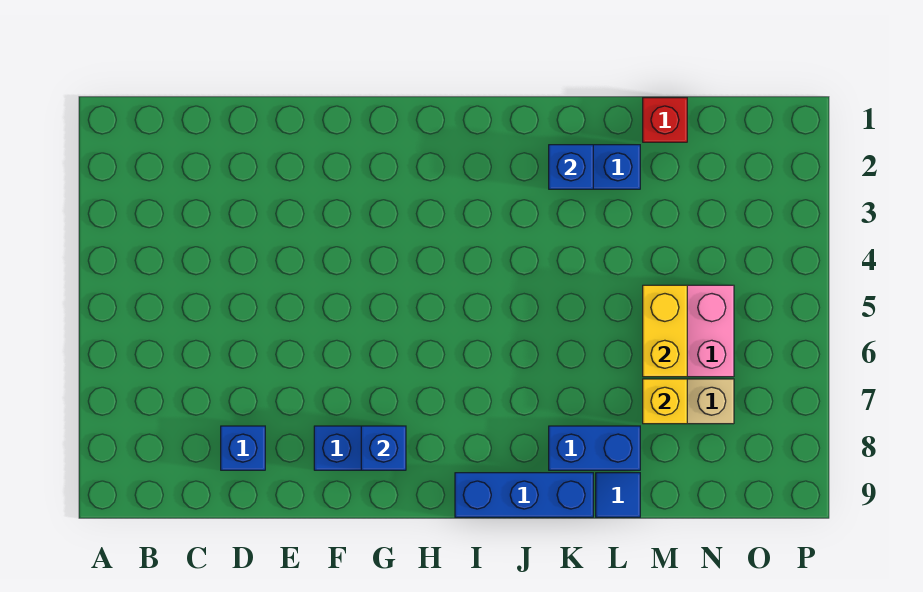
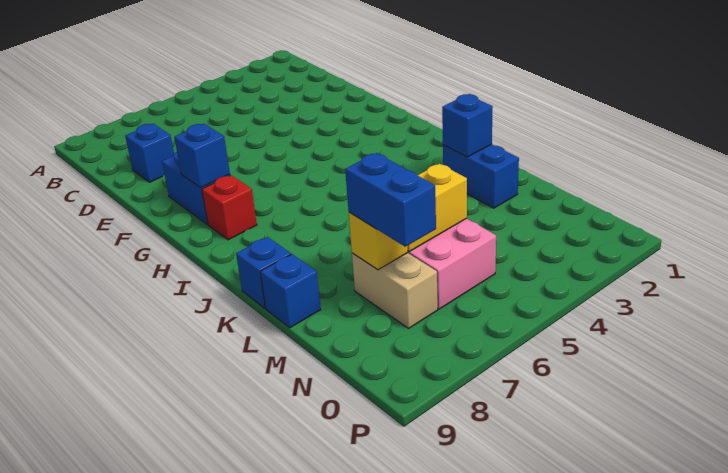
blue 1x3 brick [455,473,593,517] -> blue 1x1 brick [236,237,291,308]
blue 1x2 brick [549,426,640,470] -> blue 1x2 brick moved to [345,153,436,247]
blue 1x1 tile [596,473,640,517] -> blue 1x1 brick [260,254,321,328]
red 1x1 brick [643,98,687,142] -> red 1x1 brick moved to [202,175,257,240]

